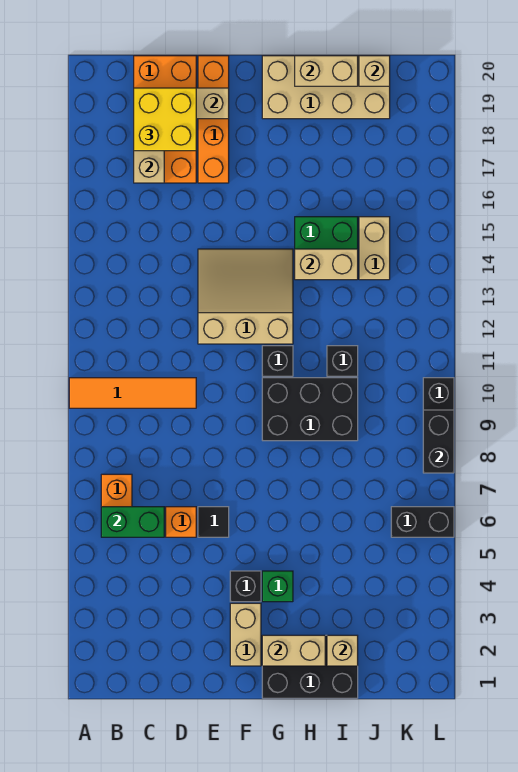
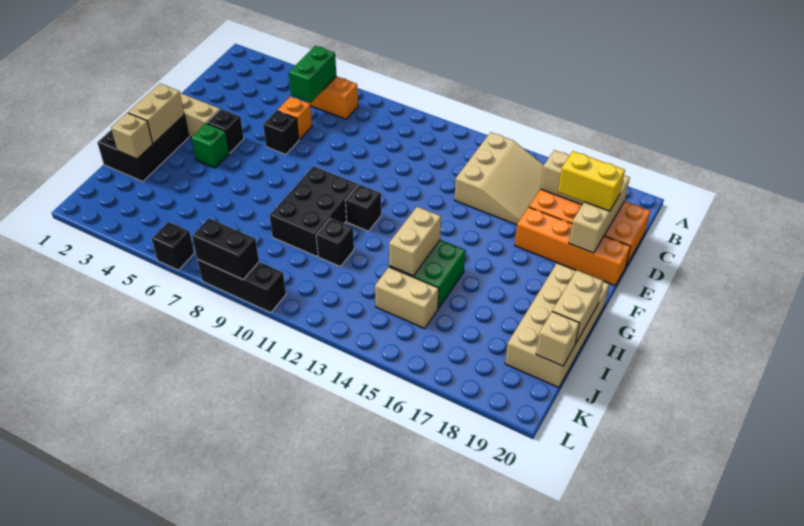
orange 1x4 tile [69,378,196,408] -> none
yellow 2x2 brick [134,88,196,151] -> yellow 1x2 brick [558,151,625,211]
black 1x1 tile [198,507,229,537] -> black 1x1 brick [263,111,299,155]
tan 3x3 slope [198,249,293,344] -> tan 3x3 slope moved to [455,132,544,225]
black 1x2 brick [391,507,454,537] -> black 1x1 brick [152,222,194,270]

